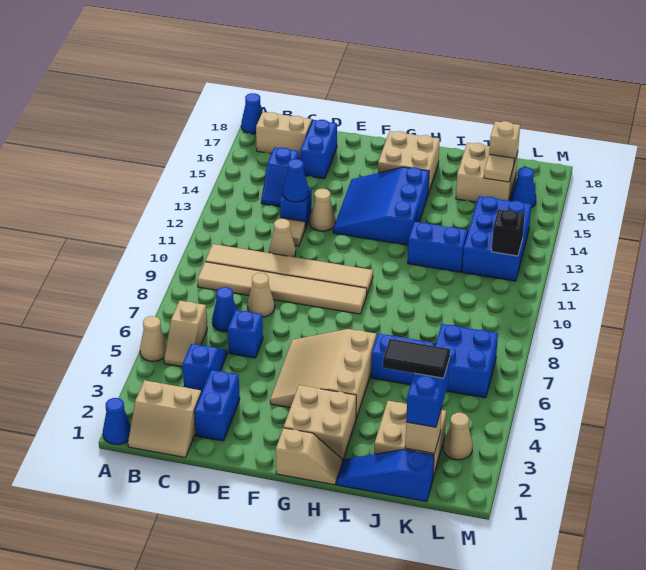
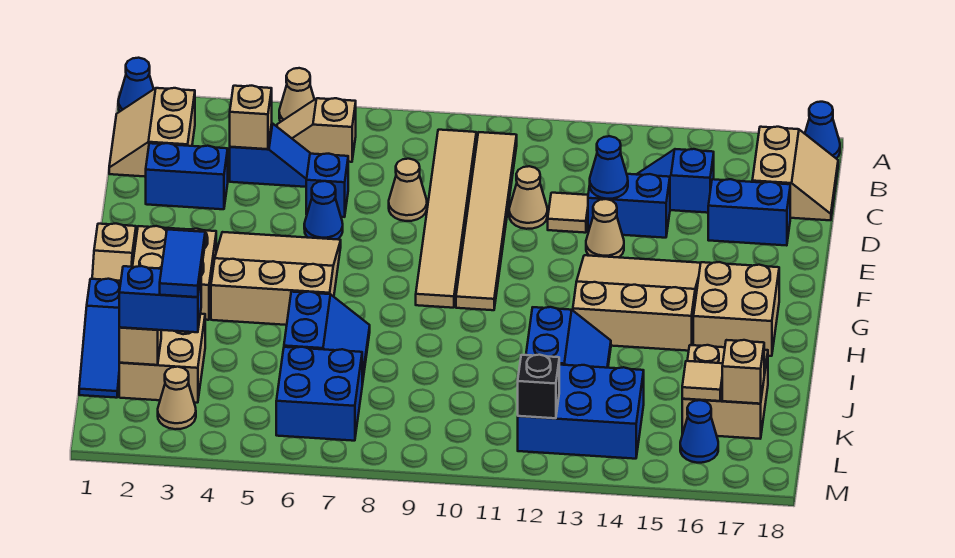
none -> tan 1x1 brick [230,86,272,149]
blue 1x1 cone [212,287,237,332] -> blue 1x1 cone moved to [304,181,343,239]
blue 1x1 brick [280,188,312,229] -> blue 1x2 brick [588,174,670,238]
blue 3x3 slope [333,167,429,245] -> tan 3x3 slope [573,255,701,351]
blue 1x3 slope [337,449,434,502] -> blue 1x3 slope turned to [79,279,121,398]
black 1x2 tile [383,339,450,378] -> blue 1x2 tile [160,229,205,297]

